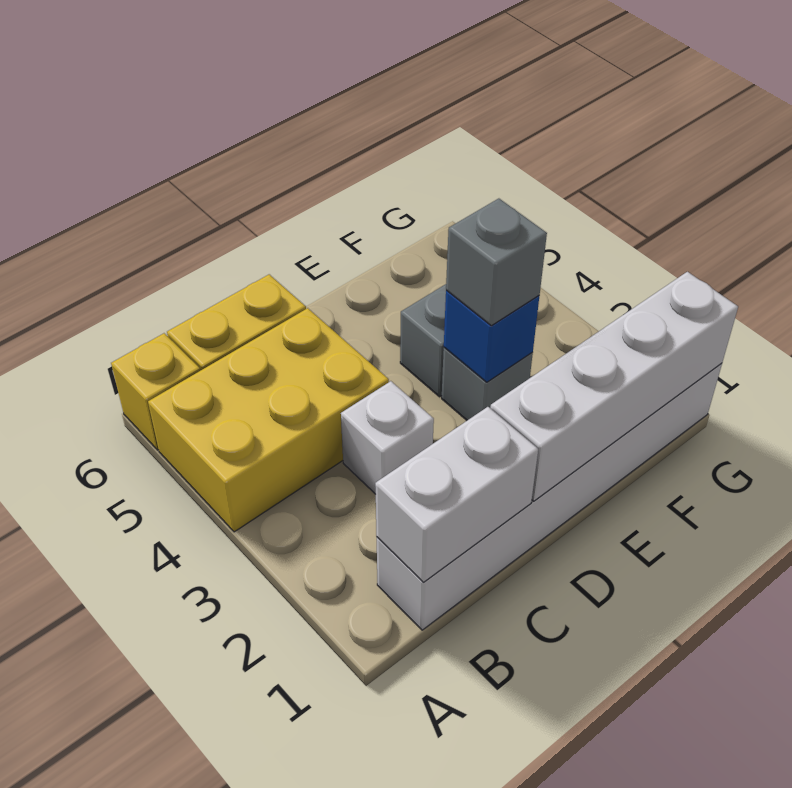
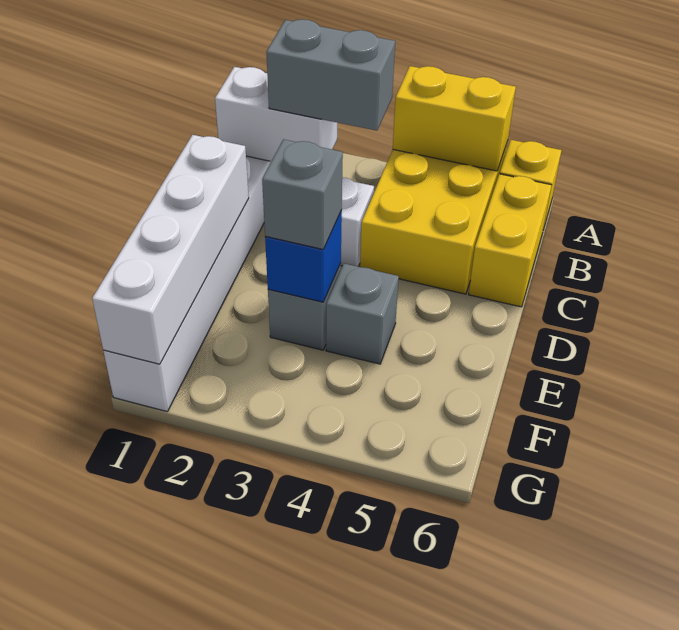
none -> yellow 1x2 brick [393,66,516,171]
white 1x2 brick [375,407,538,582] -> white 1x2 brick turned to [215,67,337,161]
none -> grey 1x2 brick [266,19,395,131]

